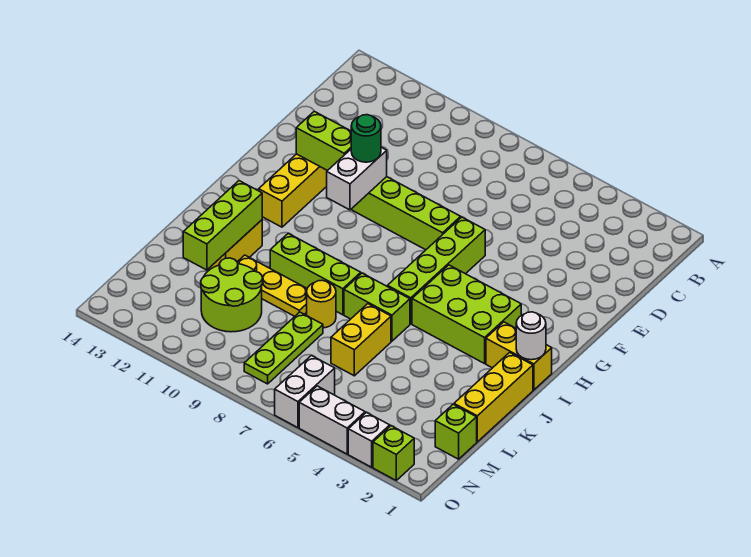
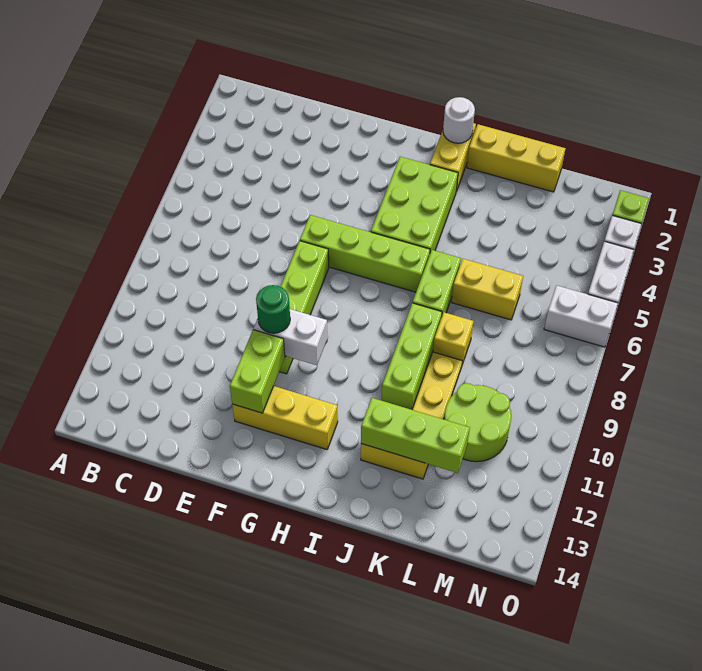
yellow 1x1 round brick [307,280,336,328] -> yellow 1x1 brick [433,312,473,364]
lime 1x3 plate [244,312,323,384] -> none
lime 1x1 brick [435,404,477,459] -> none

